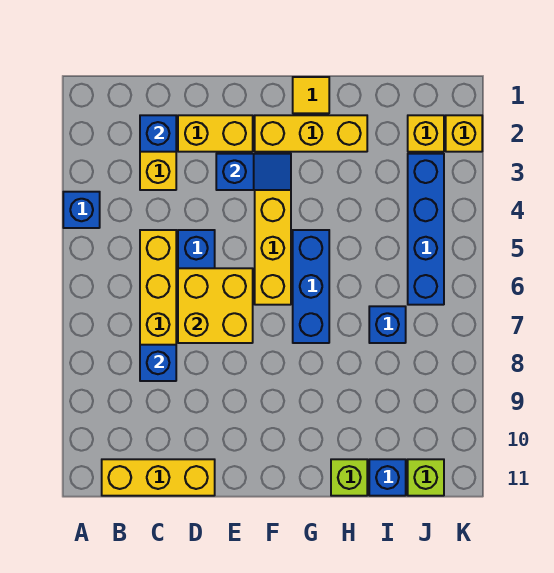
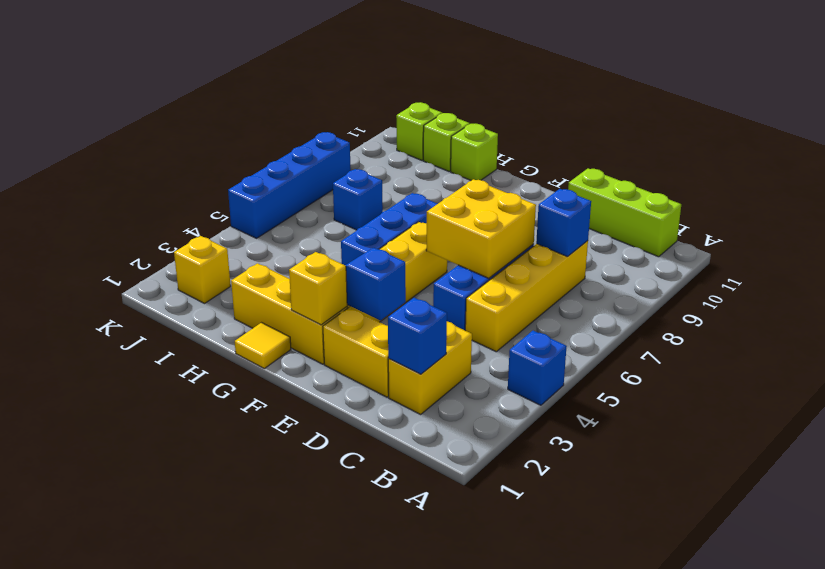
yellow 1x3 brick [102,459,215,496] -> lime 1x3 brick [568,168,681,257]
blue 1x1 brick [369,459,406,496] -> lime 1x1 brick [423,113,470,171]
blue 1x4 brick [408,154,444,305] -> blue 1x4 brick moved to [228,132,351,238]
yellow 1x1 brick [446,115,482,152] -> yellow 1x1 brick moved to [289,252,347,325]

